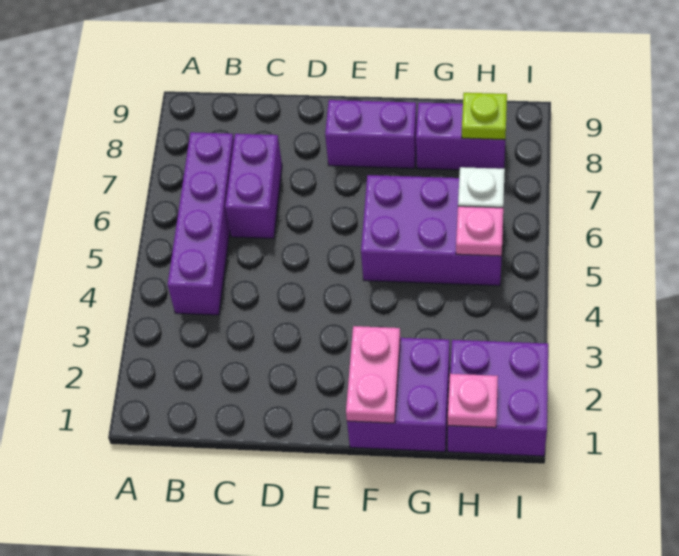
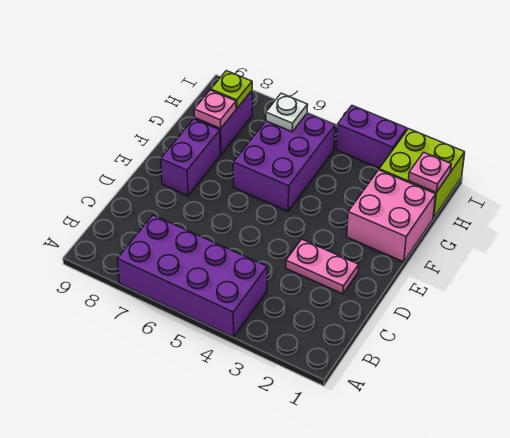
purple 1x4 brick [168,132,234,315] -> purple 2x4 brick [117,215,267,337]
purple 1x2 brick [225,134,282,239] -> purple 1x2 brick moved to [336,106,407,168]
purple 2x2 brick [347,338,450,452] -> pink 2x2 brick [347,170,436,262]
pink 1x2 plate [346,326,400,423] -> pink 1x2 plate moved to [286,239,359,294]
purple 2x2 brick [448,340,548,456] -> lime 2x2 brick [379,129,465,218]
pink 1x1 plate [456,206,503,256] -> pink 1x1 plate moved to [194,90,236,129]

